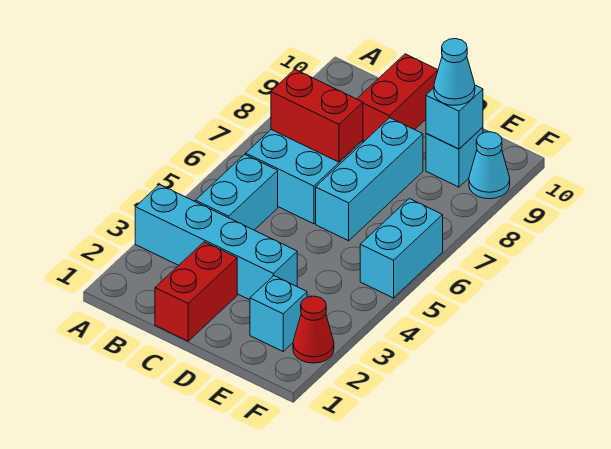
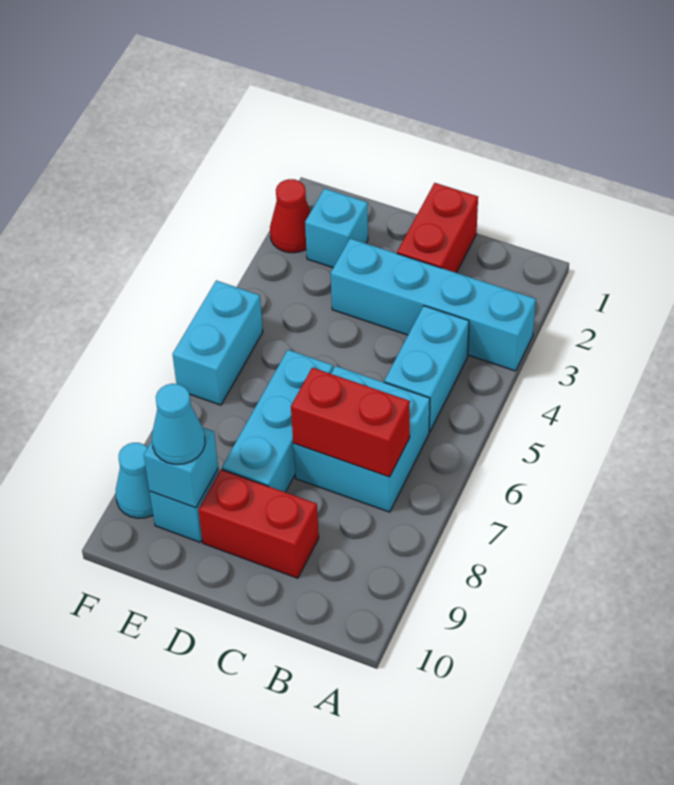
red 1x2 brick [357,54,438,141] -> red 1x2 brick turned to [198,469,319,578]

